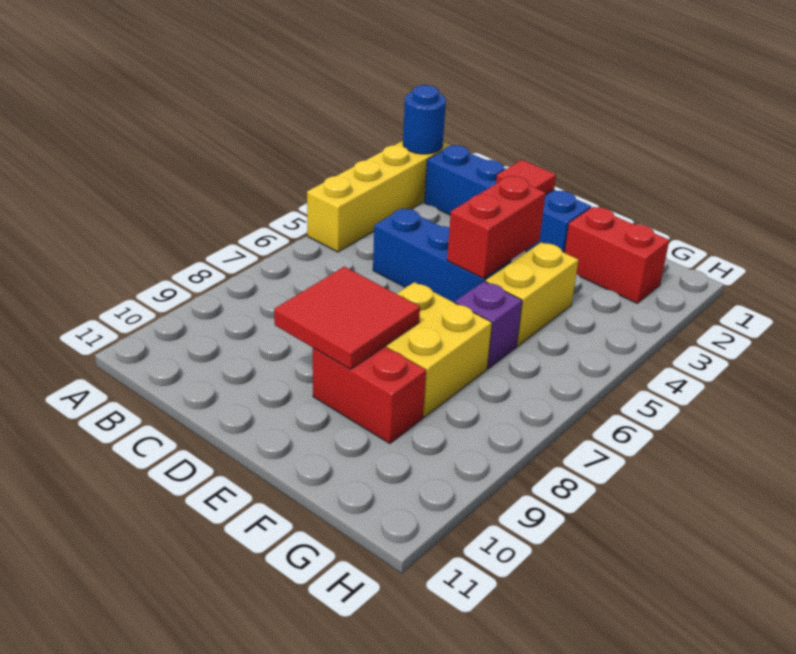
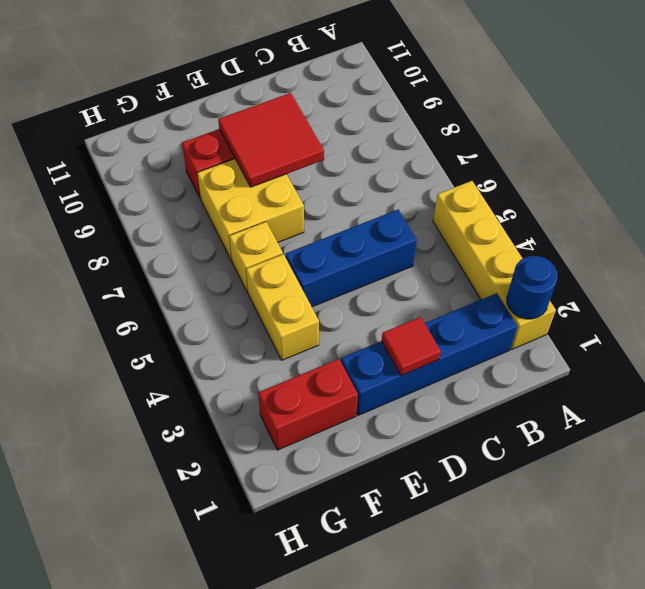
red 1x2 brick [447,176,546,278] -> none
purple 1x1 brick [455,281,522,368] -> yellow 1x1 brick [229,222,283,292]

